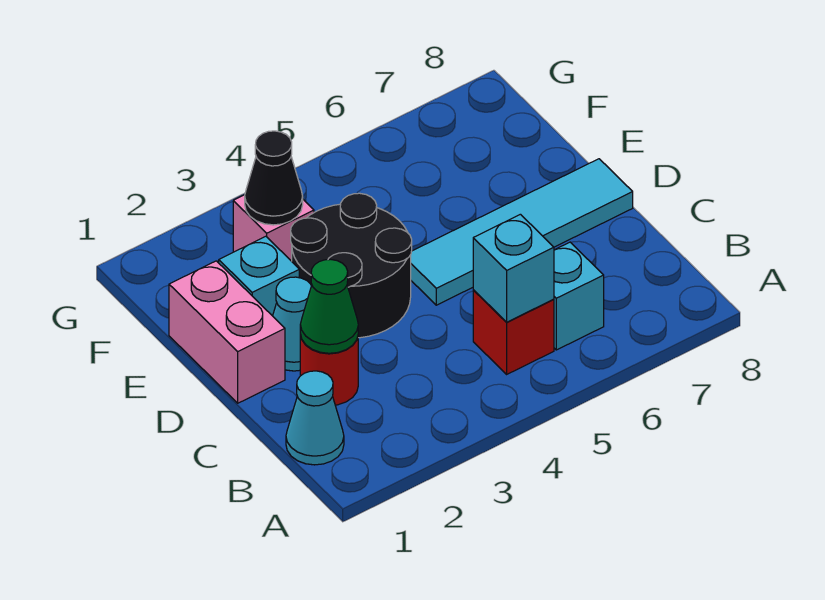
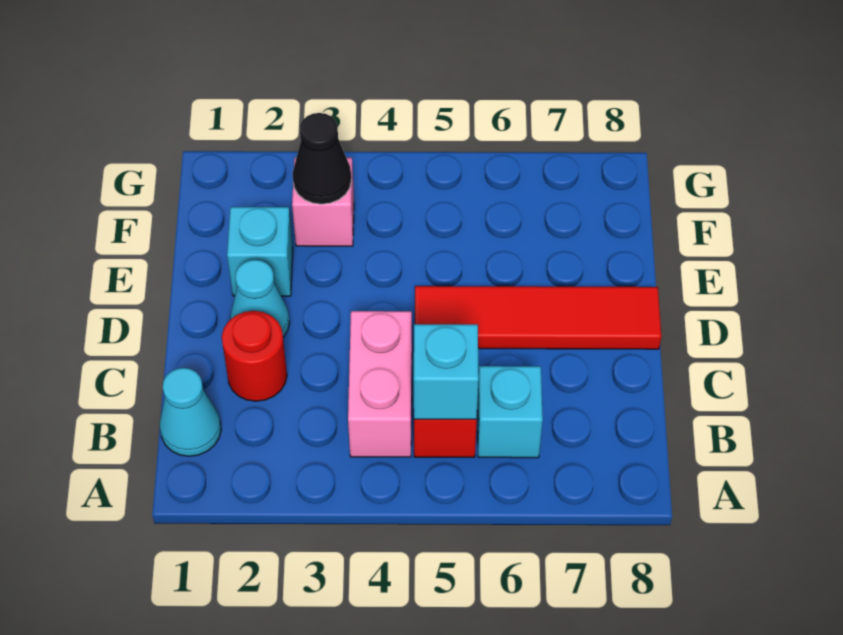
green 1x1 cone [300,259,358,353] -> none
pink 1x2 brick [169,261,285,403] -> pink 1x2 brick moved to [348,311,412,457]
black 2x2 round brick [291,193,412,338] -> none
cyan 1x4 tile [411,159,633,305] -> red 1x4 tile [415,286,661,349]

